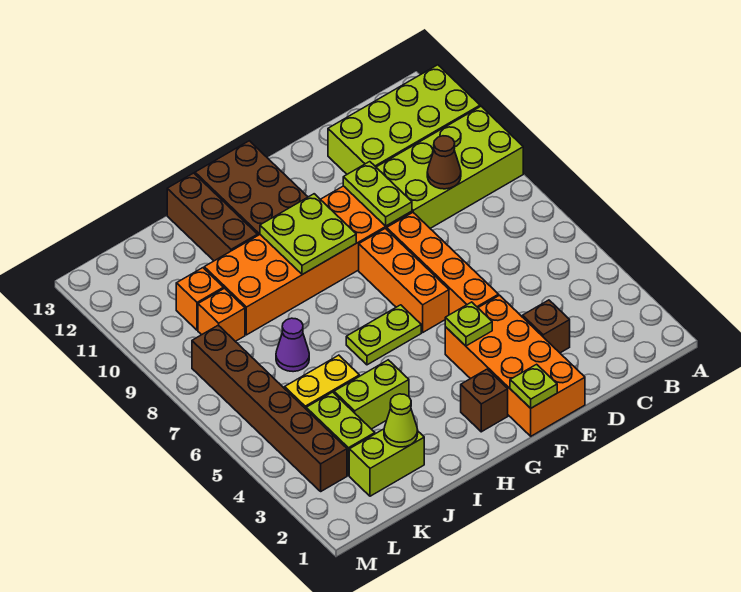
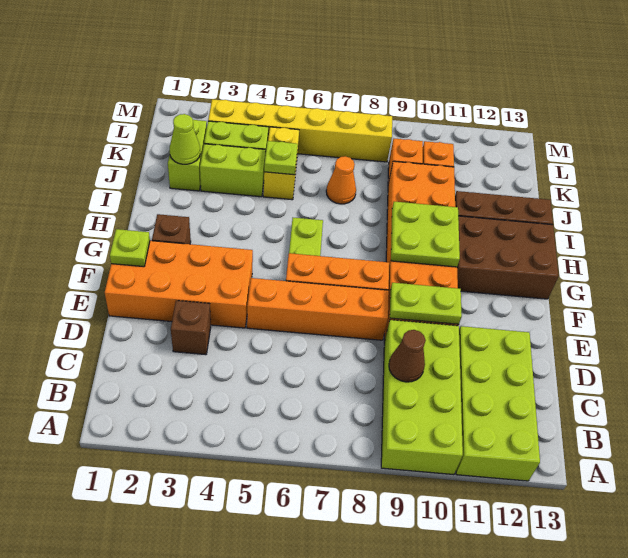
lime 1x1 plate [445,302,492,346] -> lime 1x1 plate moved to [264,141,298,175]
lime 1x2 brick [334,360,409,429] -> lime 1x2 brick turned to [200,144,266,197]
purple 1x1 cone [276,318,309,372] -> orange 1x1 cone [326,156,356,204]
brown 1x6 brick [192,325,347,491] -> yellow 1x6 brick [208,99,392,162]

